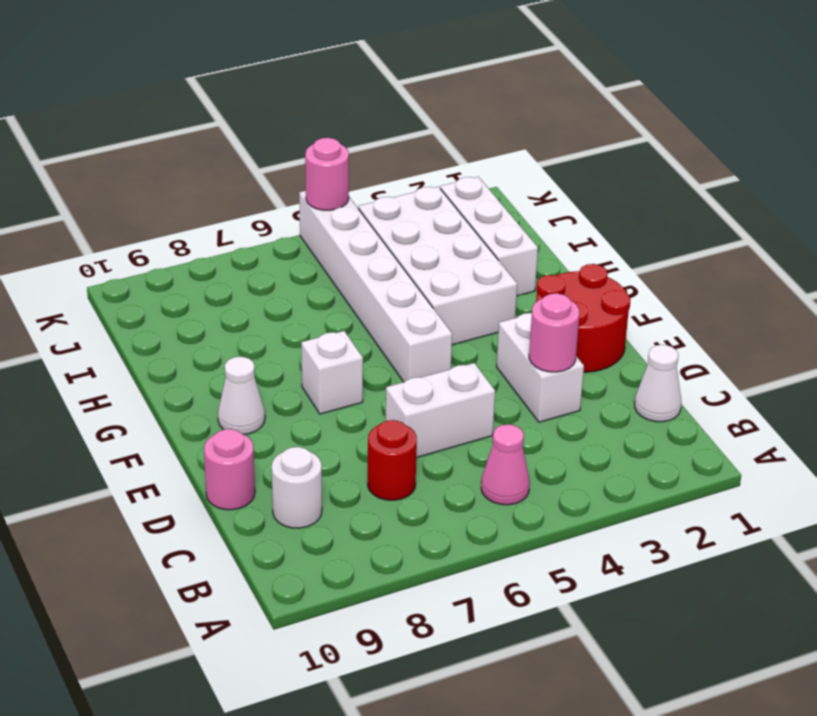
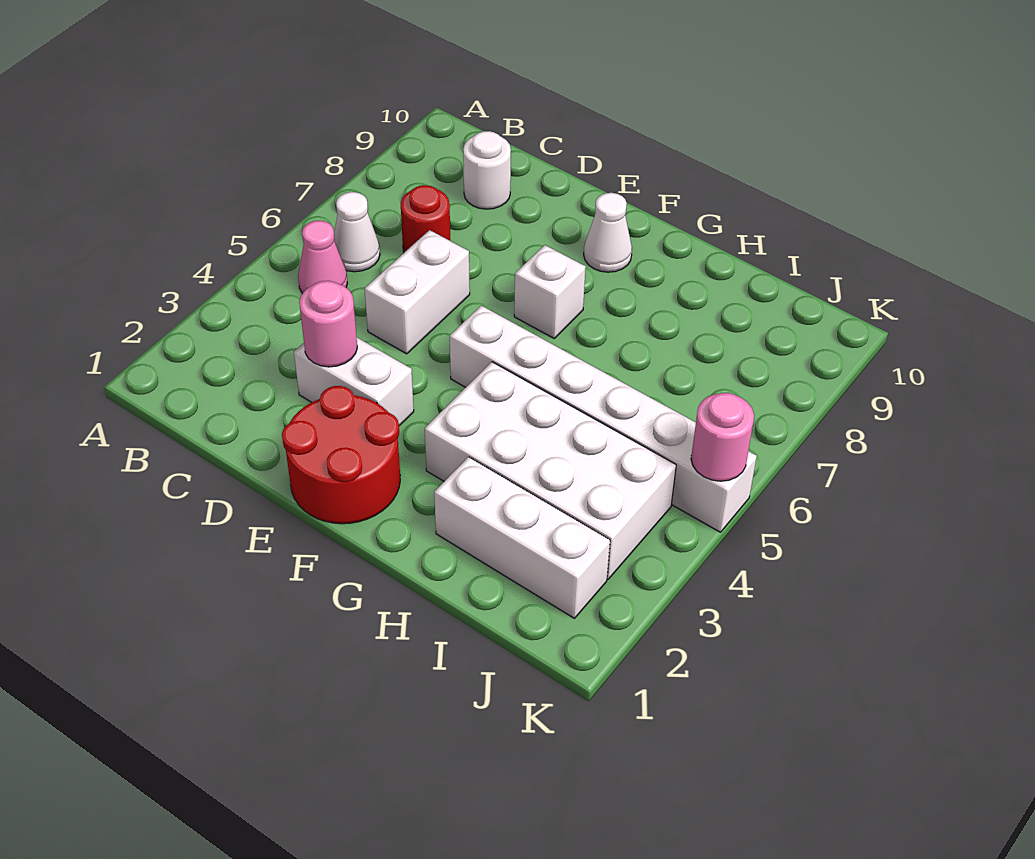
white 1x1 cone [635,345,682,422] -> white 1x1 cone moved to [334,192,380,272]
pink 1x1 round brick [204,429,255,510] -> none

